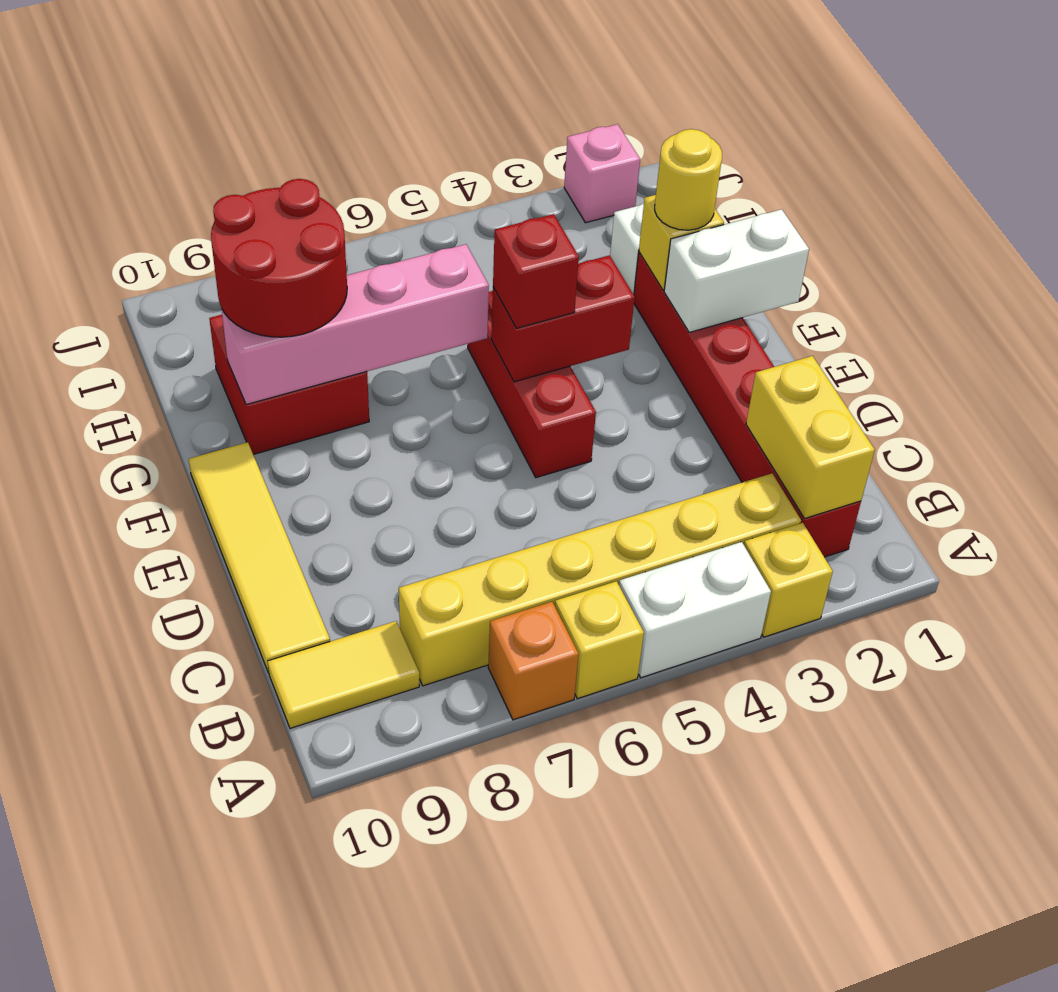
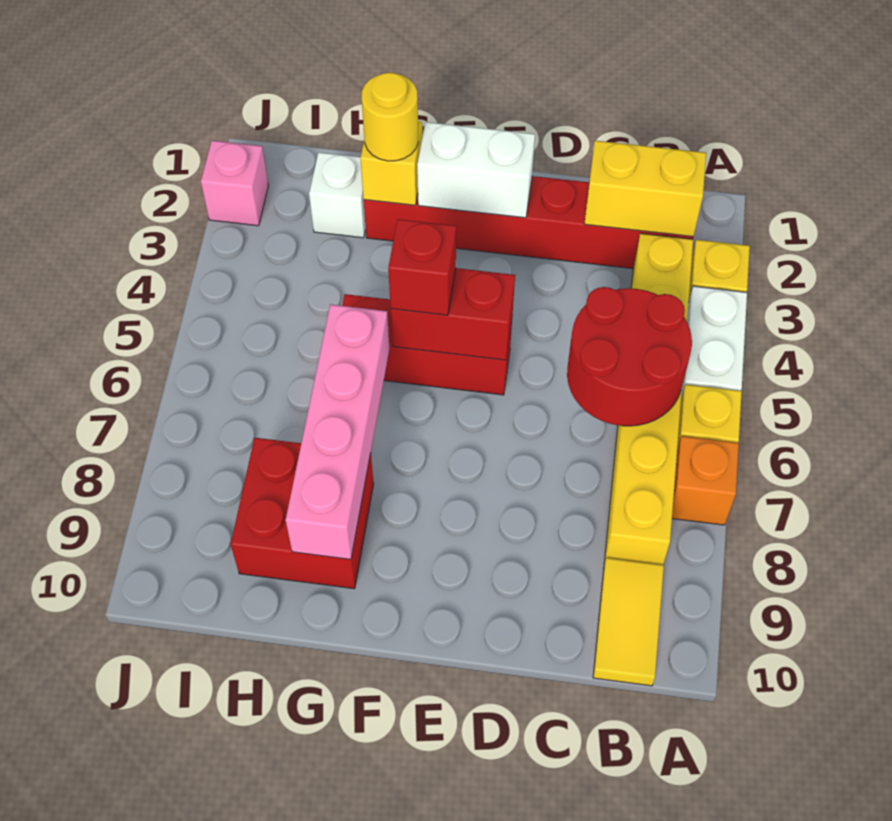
yellow 1x4 tile [189,442,330,673] -> none
white 1x2 brick [664,209,809,332] -> white 1x2 brick turned to [417,122,535,218]
red 1x2 brick [491,255,635,382] -> red 1x2 brick turned to [391,268,515,360]
red 2x2 round brick [211,179,347,337] -> red 2x2 round brick moved to [567,287,692,426]

